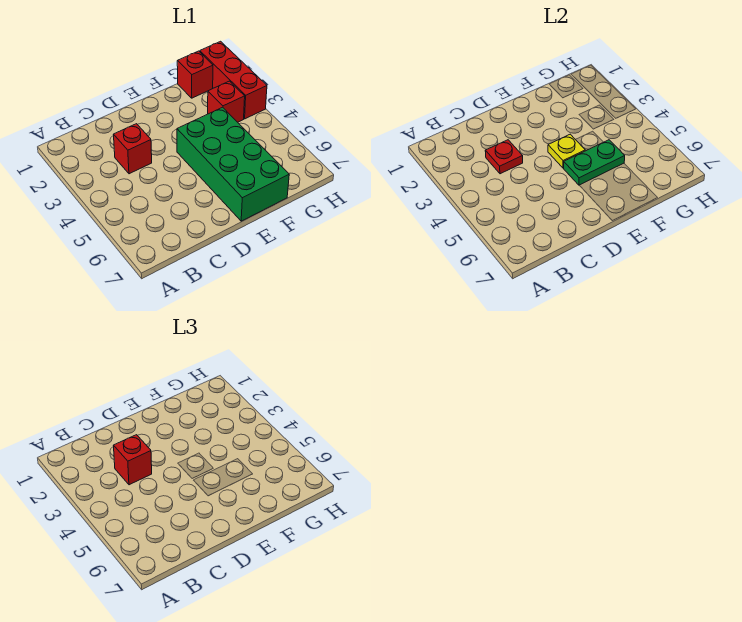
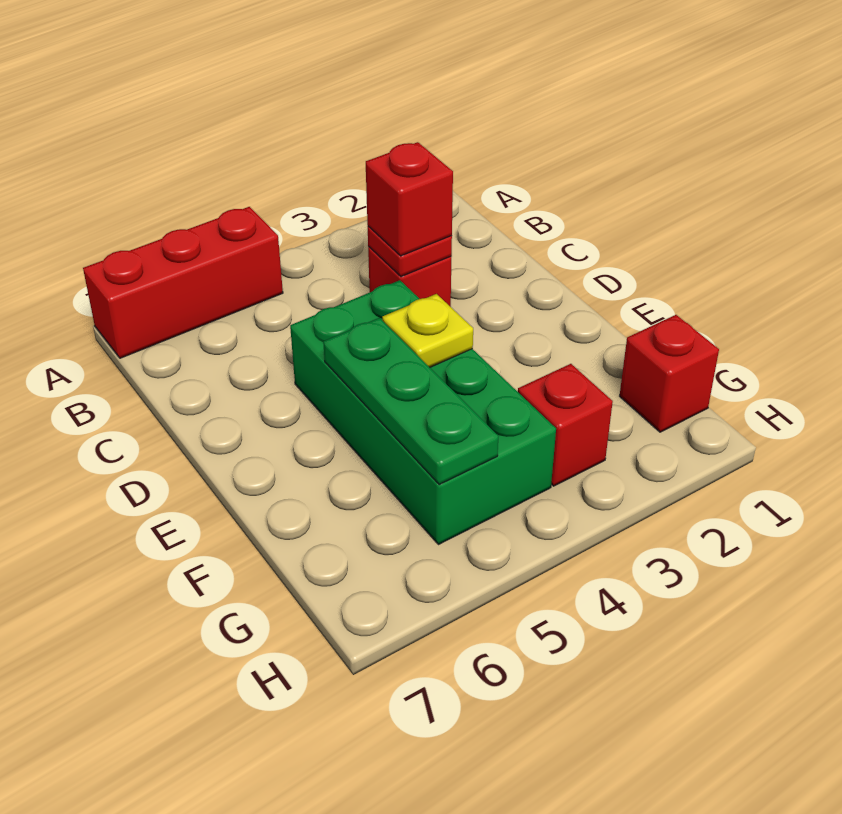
green 2x4 brick [177,107,289,221] -> green 2x4 brick turned to [290,280,556,545]
green 1x2 plate [564,140,625,185] -> green 1x3 plate [323,318,498,485]
red 1x3 brick [200,41,267,119] -> red 1x3 brick moved to [83,207,283,358]

